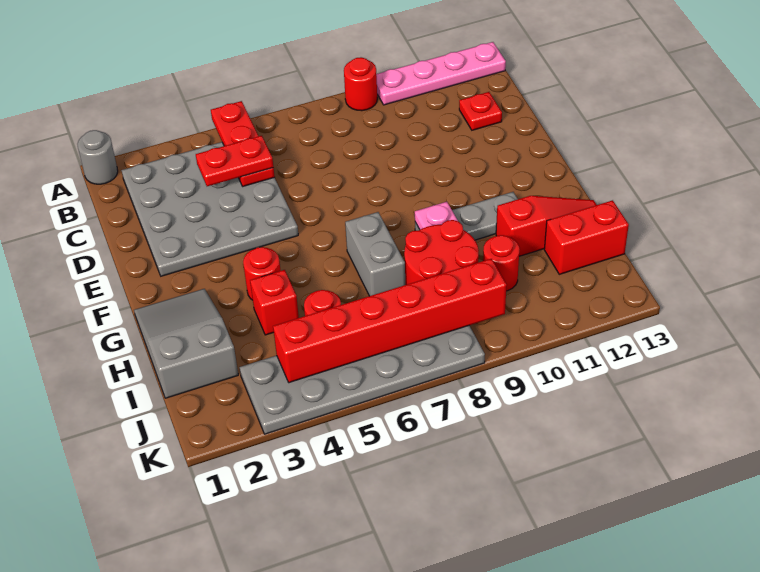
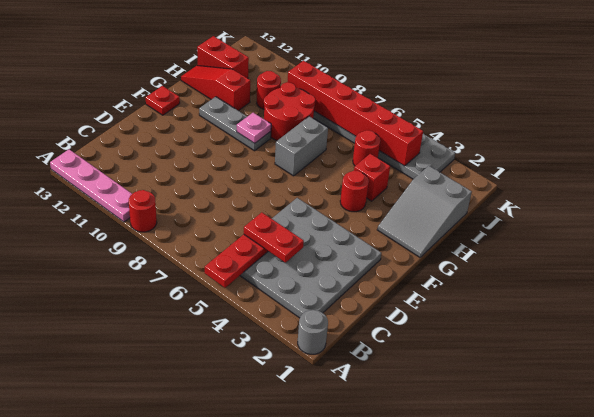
red 1x1 plate [459,92,502,130] -> red 1x1 plate moved to [146,86,180,115]

